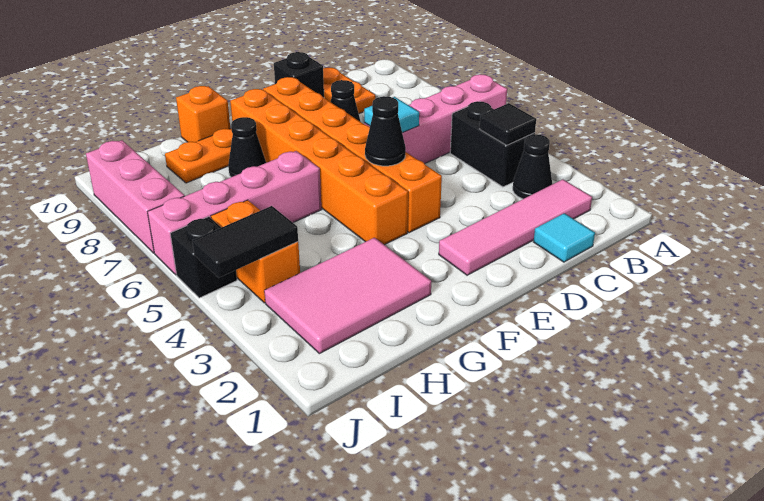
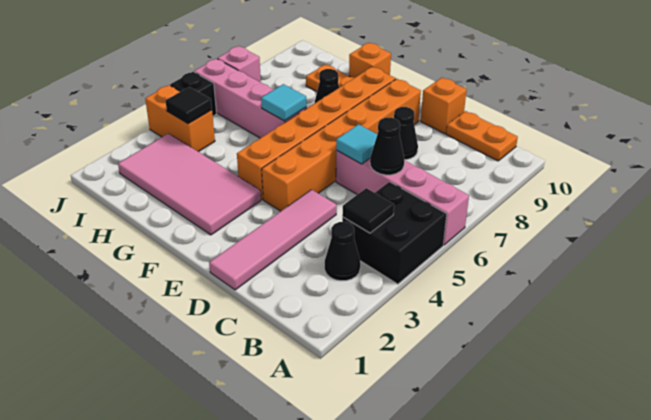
pink 1x4 tile [439,179,592,275] -> pink 1x4 tile turned to [209,190,337,290]
black 1x2 brick [450,101,535,187] -> black 2x2 brick [342,182,447,284]
cyan 1x1 tile [534,213,595,262] -> cyan 1x1 tile moved to [261,84,307,121]
orange 1x2 plate [323,68,375,114] -> orange 1x2 plate turned to [446,111,518,161]
black 1x1 brick [274,52,324,97] -> orange 1x1 brick [421,78,467,134]
black 1x1 cone [365,96,406,166] -> black 1x1 cone moved to [370,118,404,175]
pink 2x3 tile [264,238,431,354] -> pink 2x4 tile [118,134,261,235]
orange 1x2 brick [211,200,300,303] -> orange 1x2 brick turned to [145,85,215,152]
black 1x2 tile [192,206,298,278] -> black 1x1 tile [166,87,212,124]
pink 1x3 brick [86,140,184,253] -> pink 1x1 brick [217,46,261,82]

